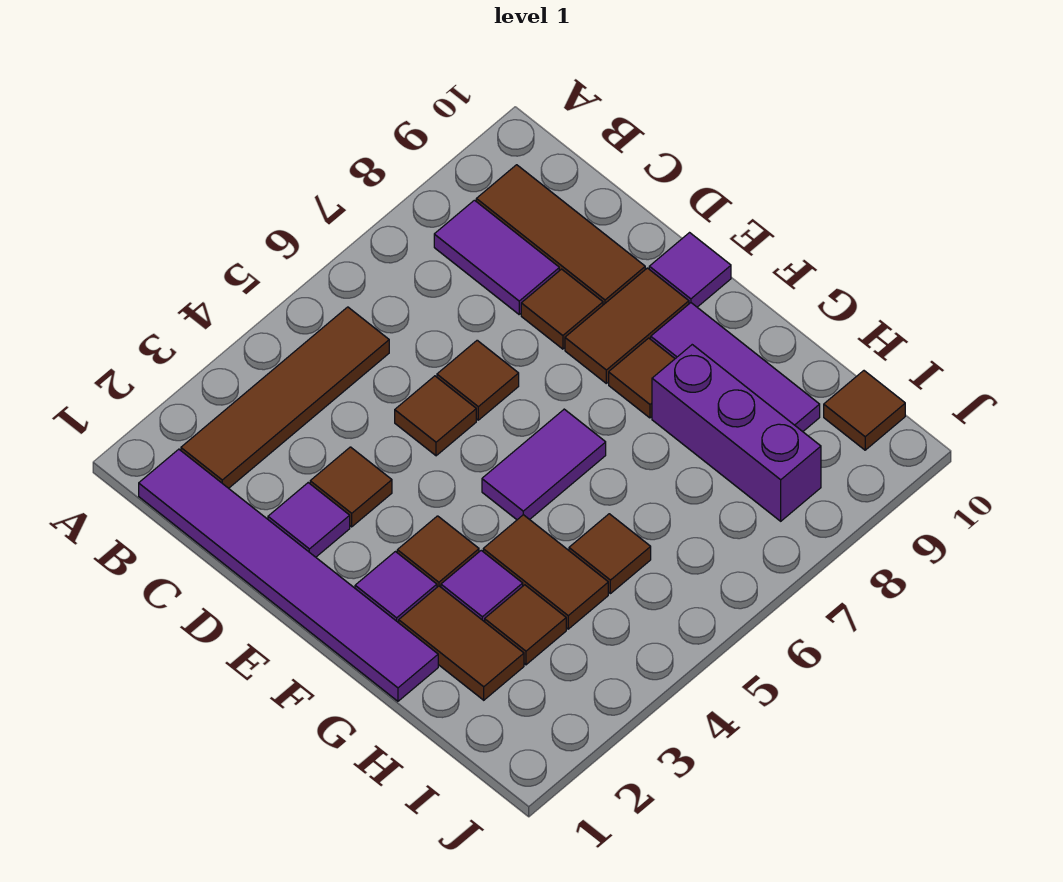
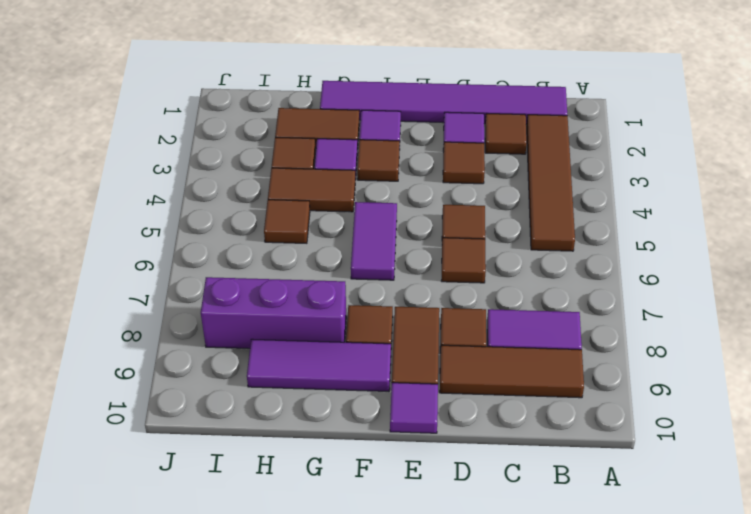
brown 1x1 tile [824,371,905,450] -> brown 1x1 tile moved to [485,113,527,154]

